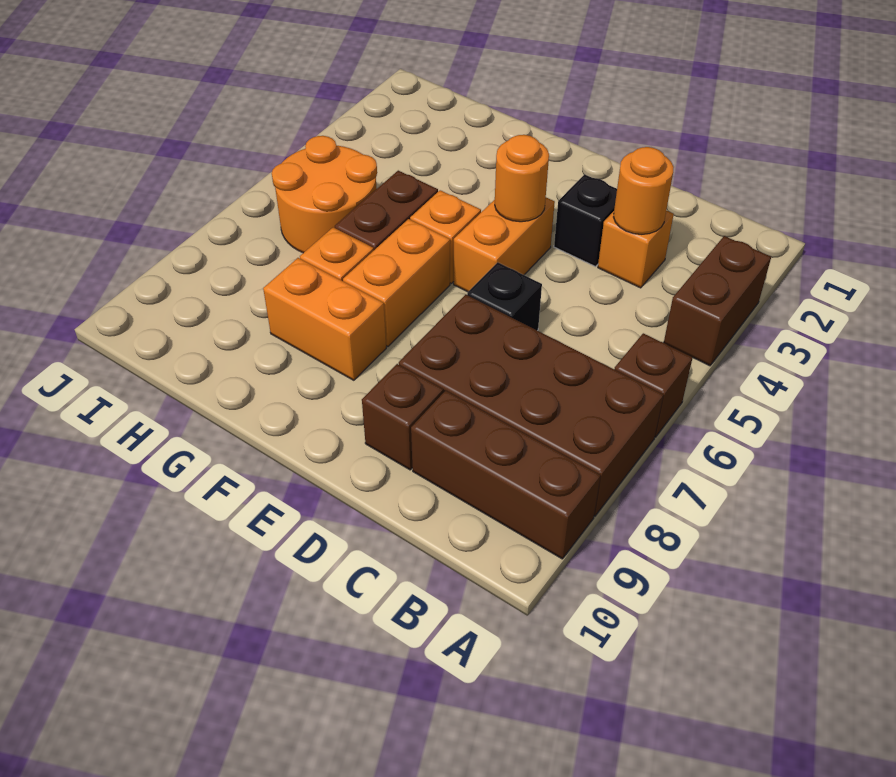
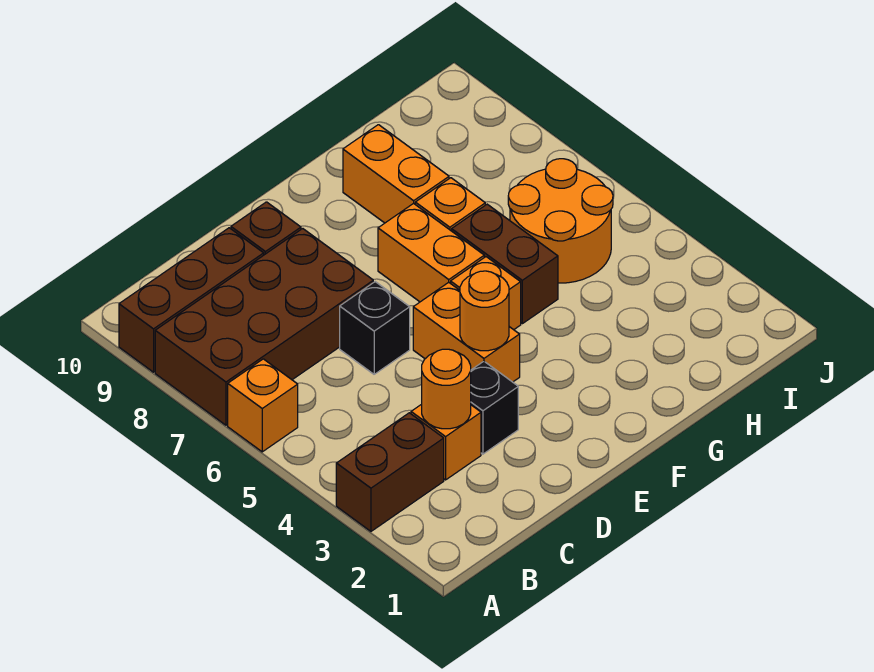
brown 1x2 brick [664,236,771,366] -> brown 1x2 brick turned to [336,413,444,531]
brown 1x1 brick [614,333,693,437] -> orange 1x1 brick [228,359,298,452]
orange 1x2 brick [263,258,386,380] -> orange 1x2 brick turned to [343,125,449,223]

